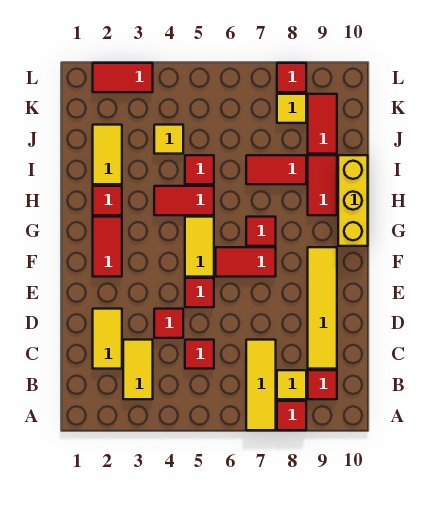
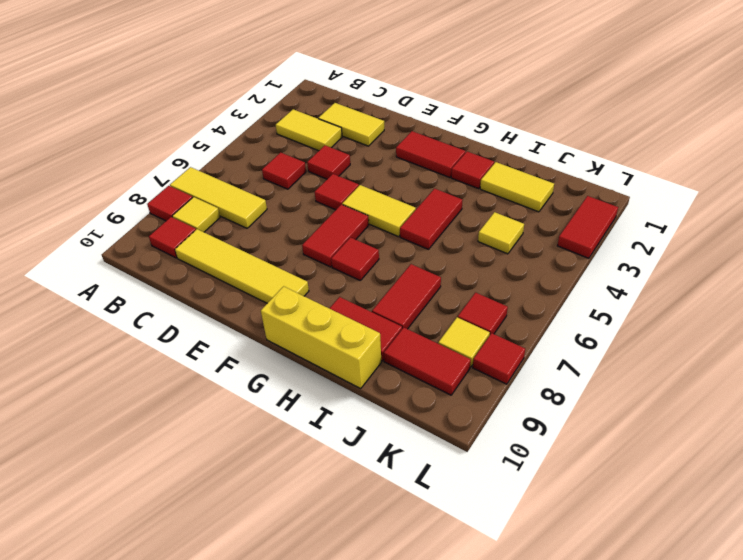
red 1x1 tile [185,155,214,184] -> red 1x1 tile moved to [458,293,508,336]

